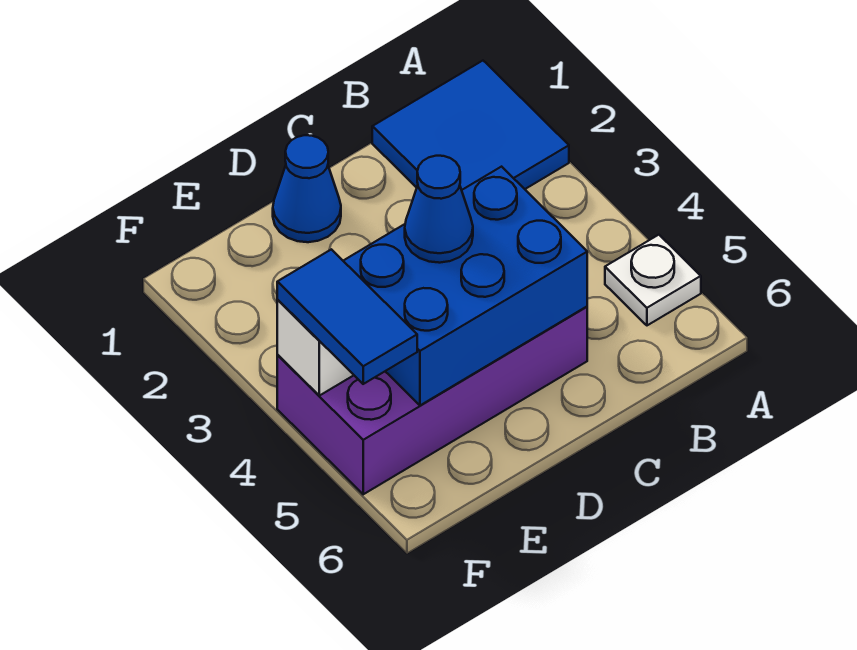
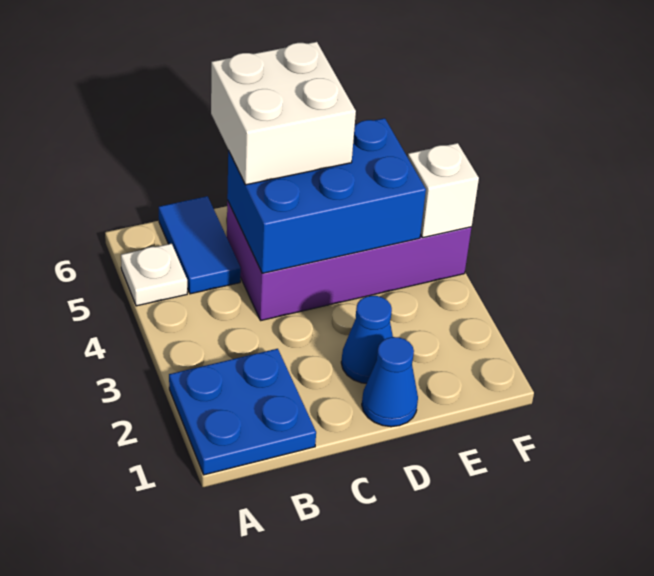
blue 2x2 tile [372,61,569,190] -> blue 2x2 plate [169,349,316,475]
none -> white 2x2 brick [211,42,356,185]
blue 1x1 cone [405,156,473,263] -> blue 1x1 cone moved to [341,296,393,383]
blue 1x2 tile [277,249,417,384] -> blue 1x2 tile moved to [159,196,241,294]

